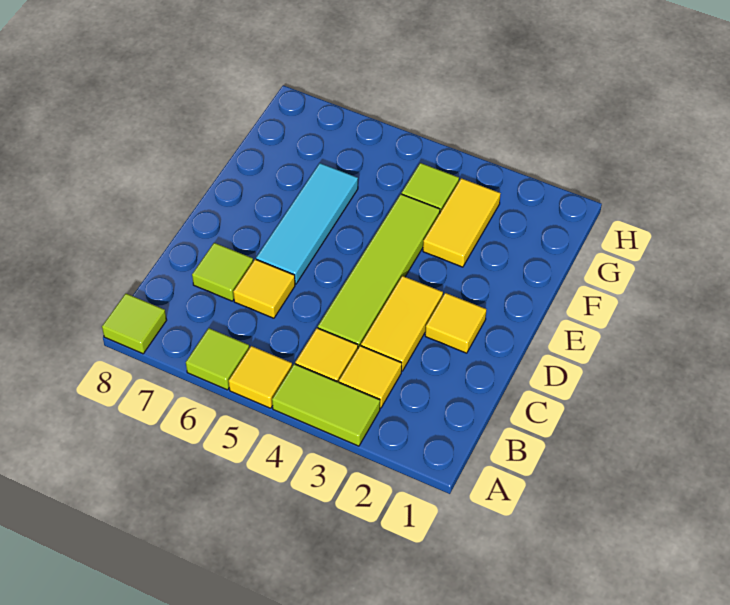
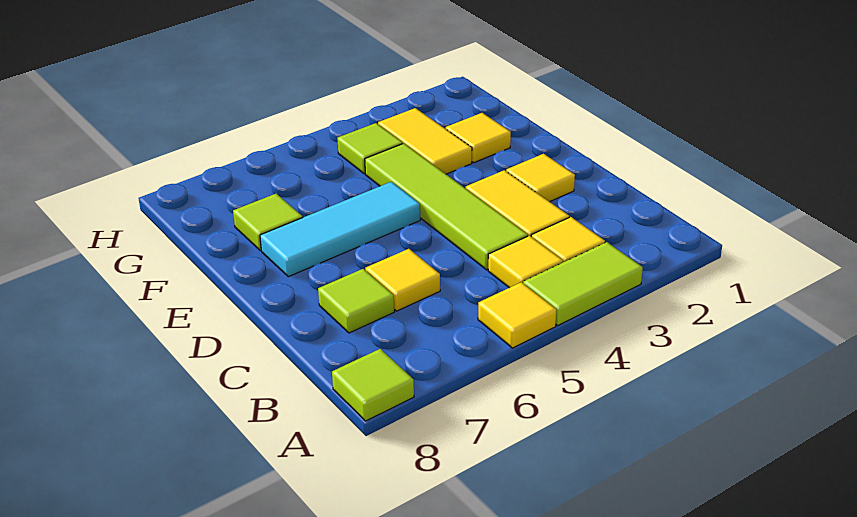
lime 1x1 tile [186,328,249,390] -> lime 1x1 tile moved to [233,194,303,251]
cyan 1x3 tile [256,163,358,284] -> cyan 1x3 tile turned to [260,182,420,277]
none -> yellow 1x1 tile [446,113,511,163]

